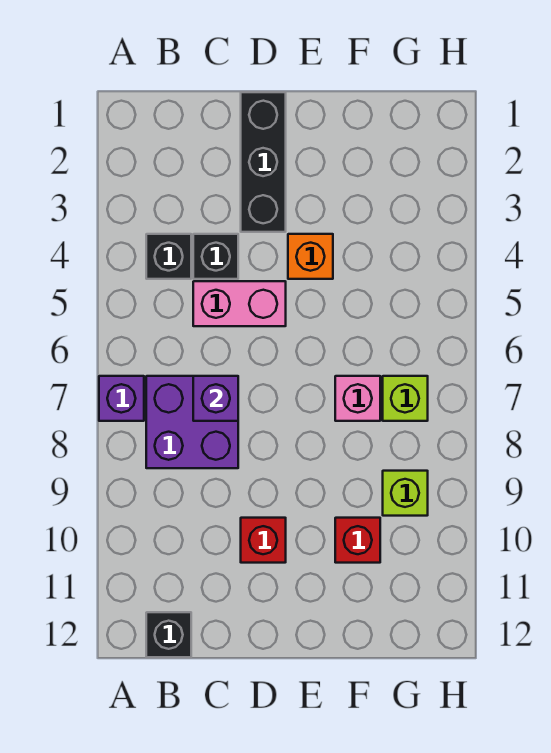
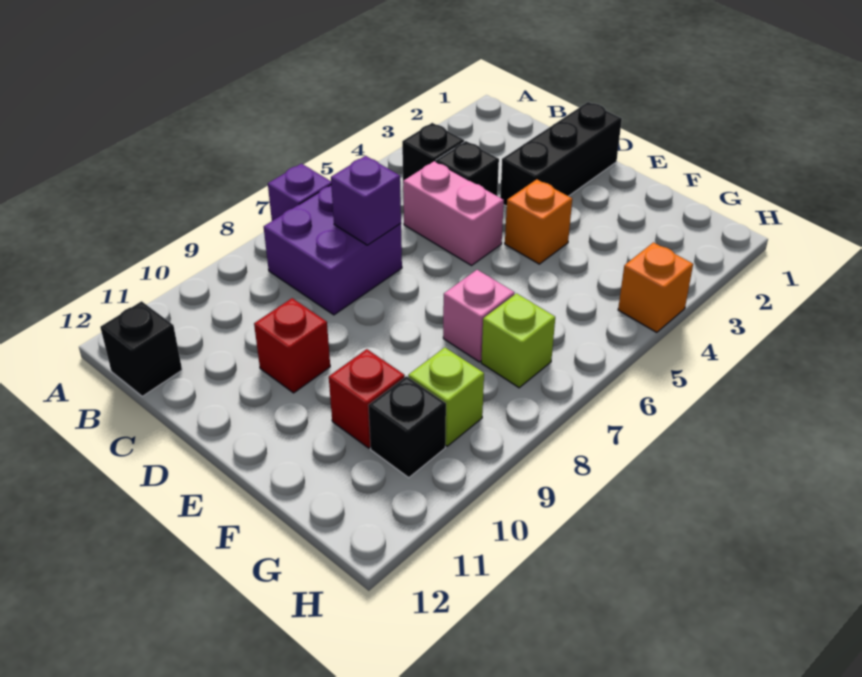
none -> black 1x1 brick [368,376,446,478]
none -> orange 1x1 brick [618,242,693,332]

